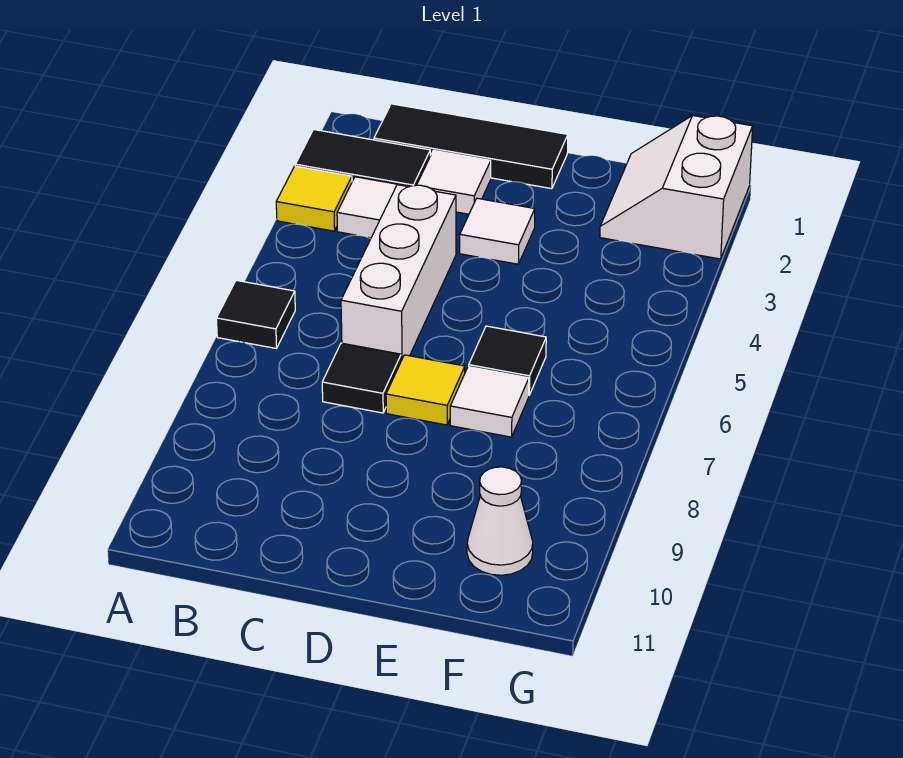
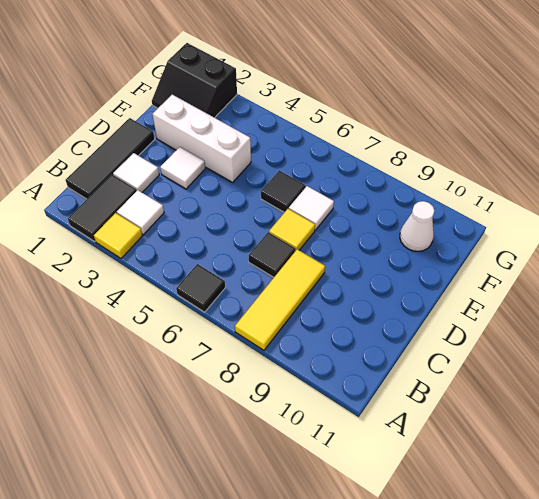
none -> yellow 1x3 tile [235,249,325,350]
white 1x3 brick [341,185,456,360] -> white 1x3 brick moved to [153,95,251,182]
white 2x2 slope [600,116,753,259] -> black 2x2 slope [152,43,237,118]

